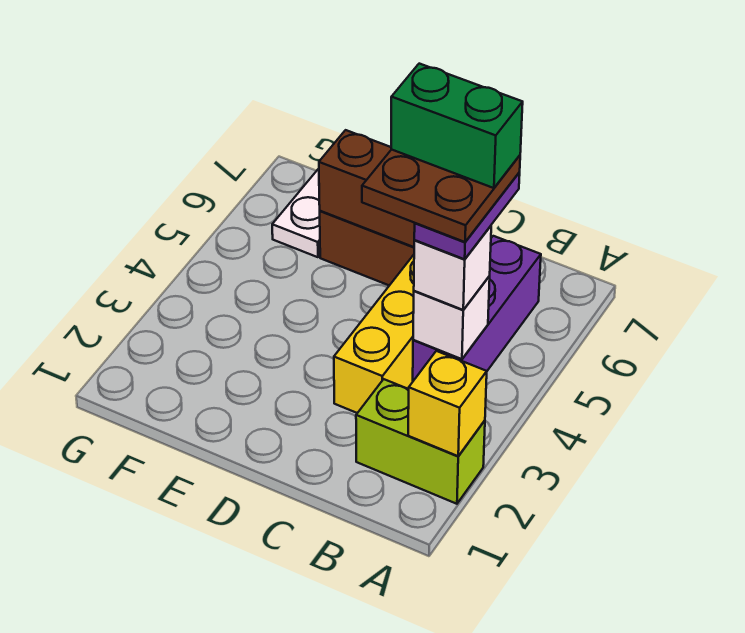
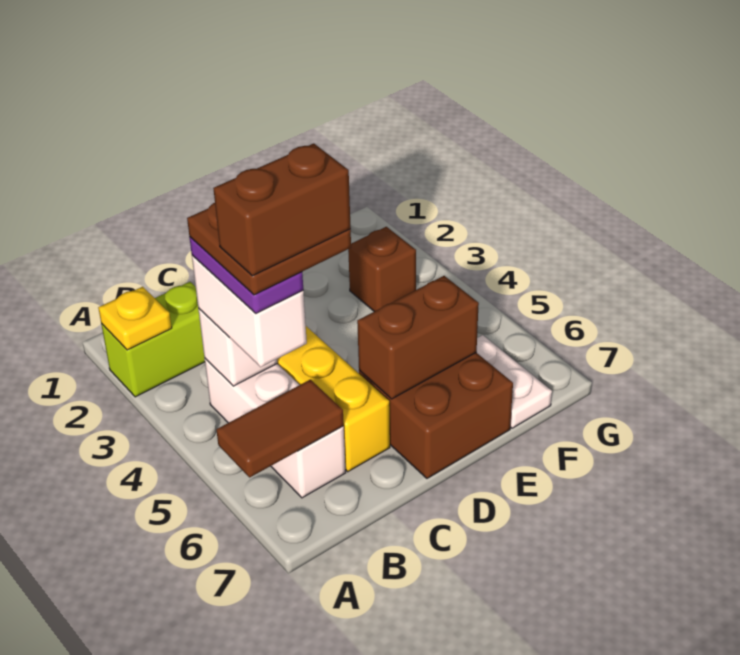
yellow 1x1 brick [408,351,487,456] -> yellow 1x1 plate [98,287,172,350]
none -> brown 1x2 tile [216,380,344,478]
purple 1x3 brick [413,236,541,381] -> white 1x3 brick [205,359,346,498]
white 1x1 brick [414,226,491,310] -> white 1x2 brick [192,255,307,367]
green 1x2 brick [391,64,523,188] -> brown 1x2 brick [213,143,351,276]
none -> brown 1x1 brick [348,227,416,312]

